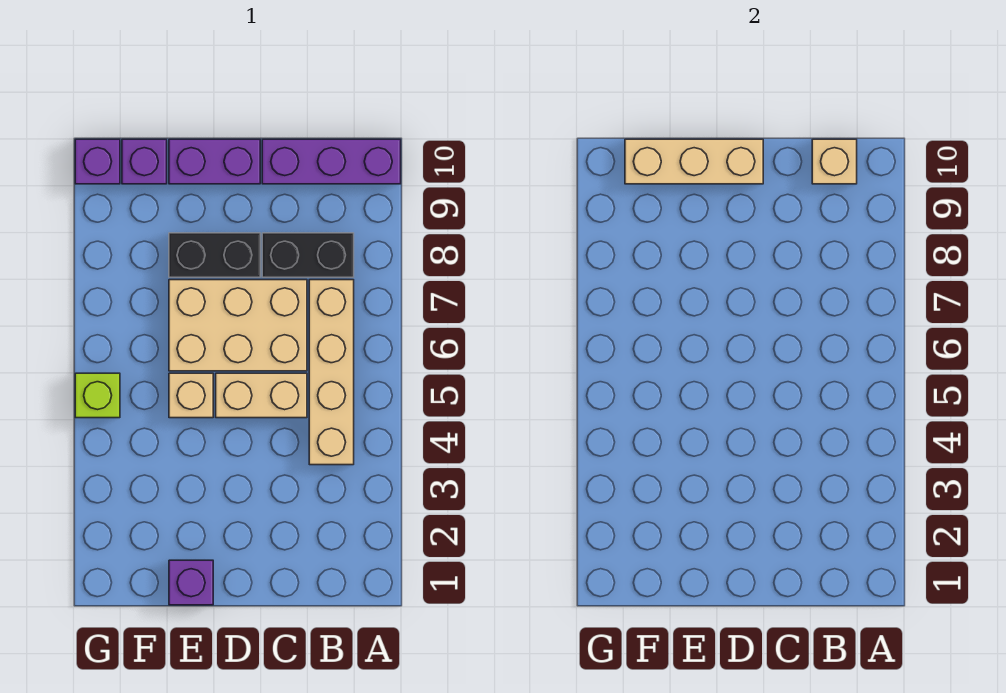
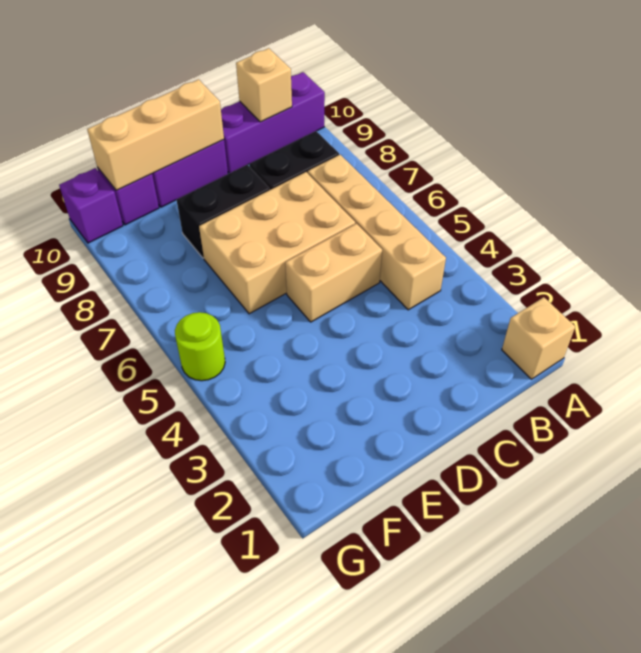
purple 1x1 brick [169,560,213,605] -> none
tan 1x1 brick [169,373,213,418] -> tan 1x1 brick moved to [502,297,575,379]
lime 1x1 brick [75,373,120,418] -> lime 1x1 round brick [175,312,225,381]

